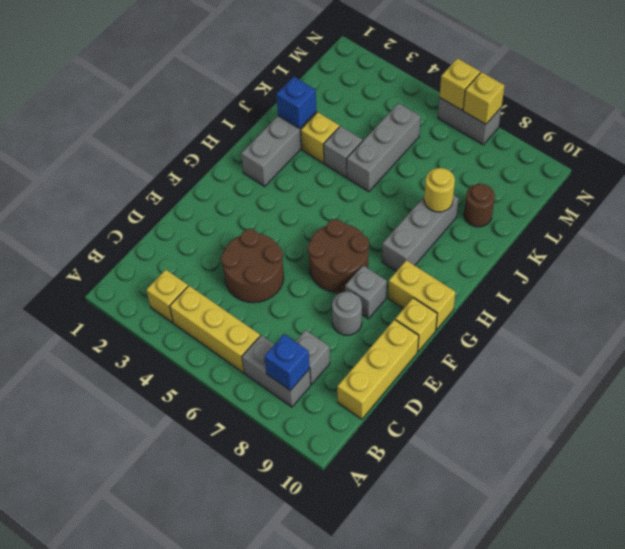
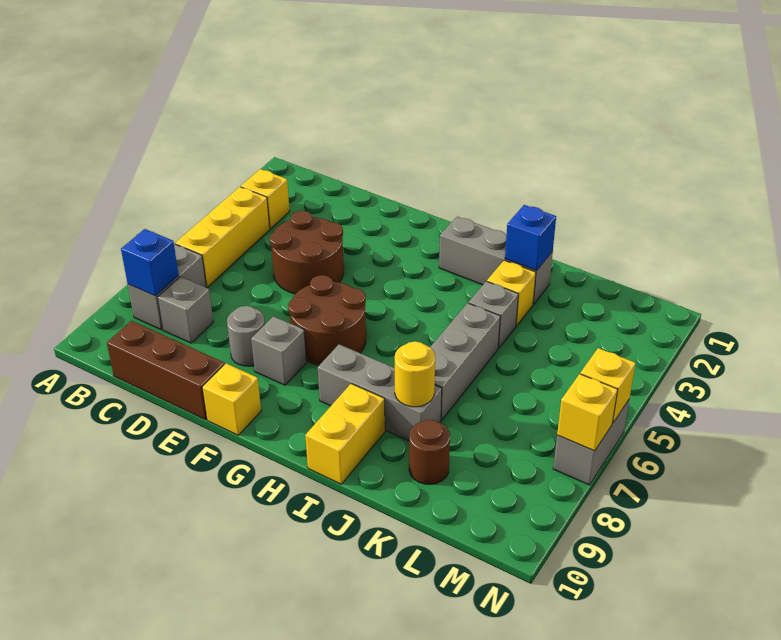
yellow 1x3 brick [337,320,419,419] -> brown 1x3 brick [107,321,225,420]
yellow 1x2 brick [388,260,456,330] -> yellow 1x2 brick moved to [305,384,385,484]
grey 1x3 brick [347,103,421,192] -> grey 1x3 brick turned to [430,303,500,420]

